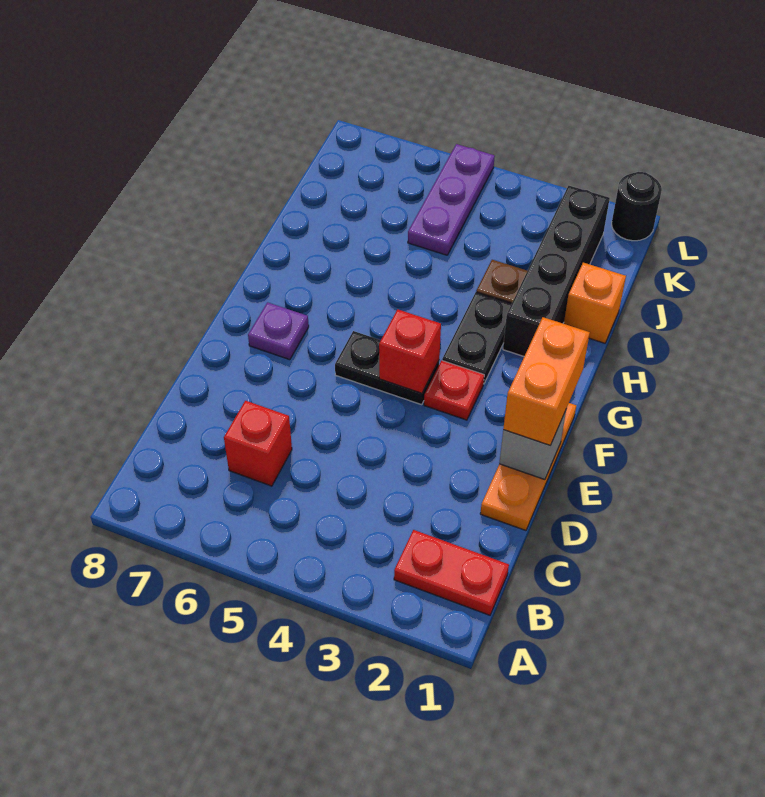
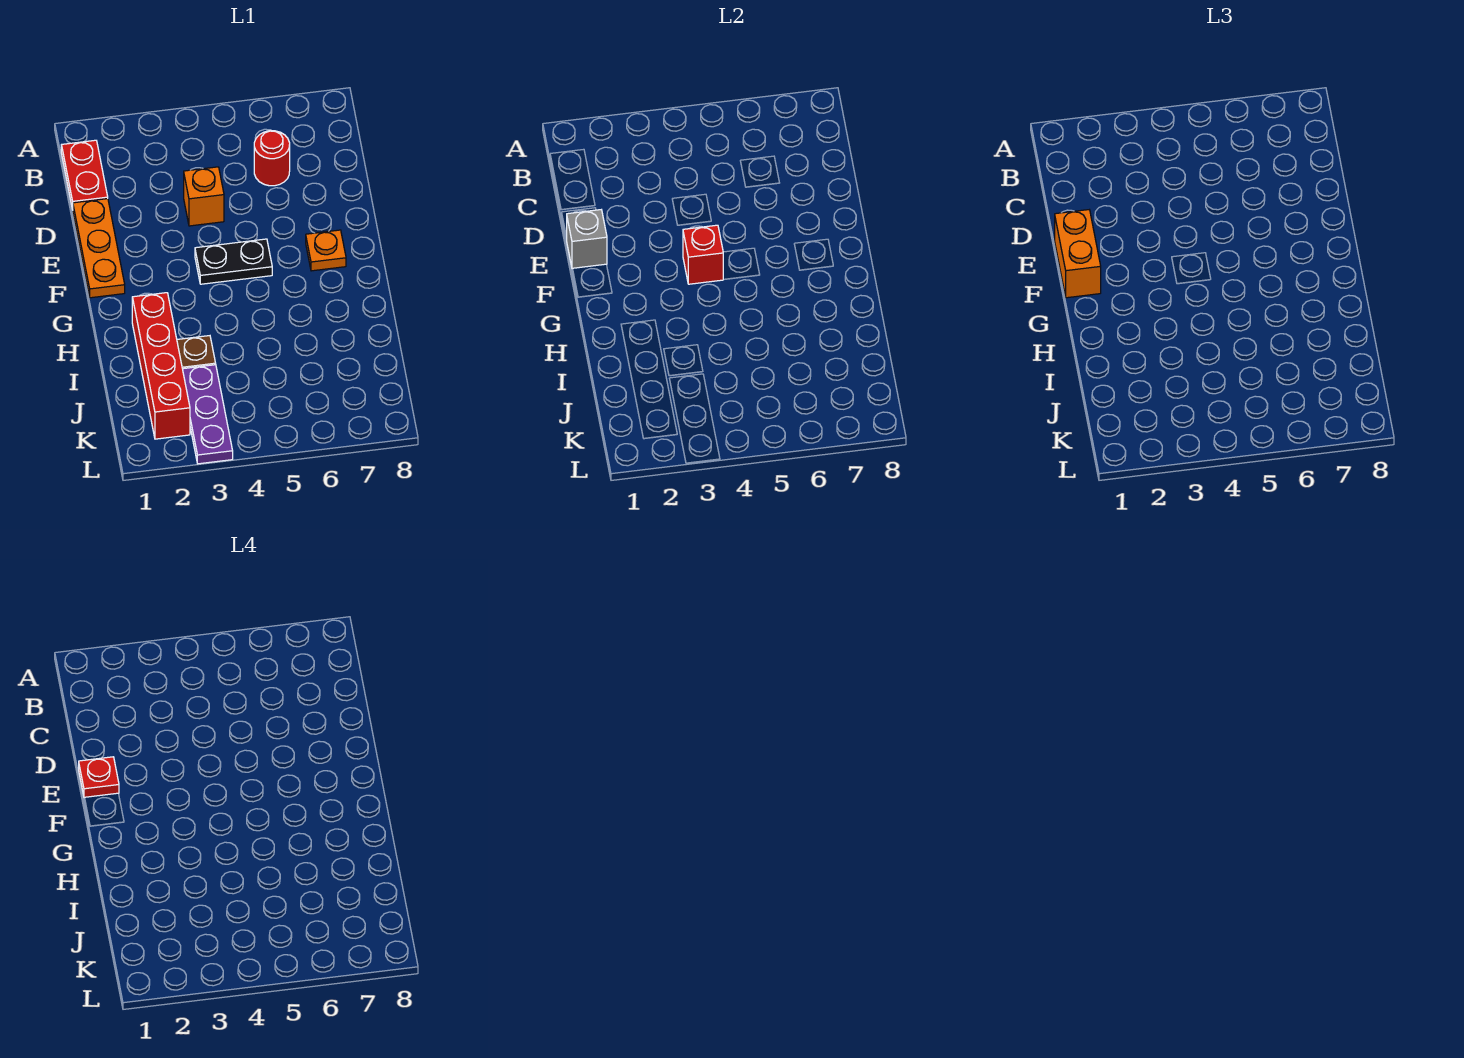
red 1x2 plate [394,530,509,615] -> red 1x2 plate turned to [61,140,108,210]
red 1x1 brick [224,401,292,486] -> red 1x1 round brick [254,131,290,186]
red 1x1 plate [424,361,484,420] -> red 1x1 plate moved to [79,757,119,798]
purple 1x1 plate [248,302,309,360] -> orange 1x1 plate [306,230,346,271]
black 1x2 plate [442,292,512,383] -> none
black 1x4 brick [503,186,610,356] -> red 1x4 brick [132,293,190,439]
orange 1x1 brick [564,263,626,343] -> orange 1x1 brick moved to [184,167,224,226]
purple 1x3 plate [408,144,495,255] -> purple 1x3 plate moved to [183,365,233,464]
black 1x1 round brick [612,172,662,241] -> none

